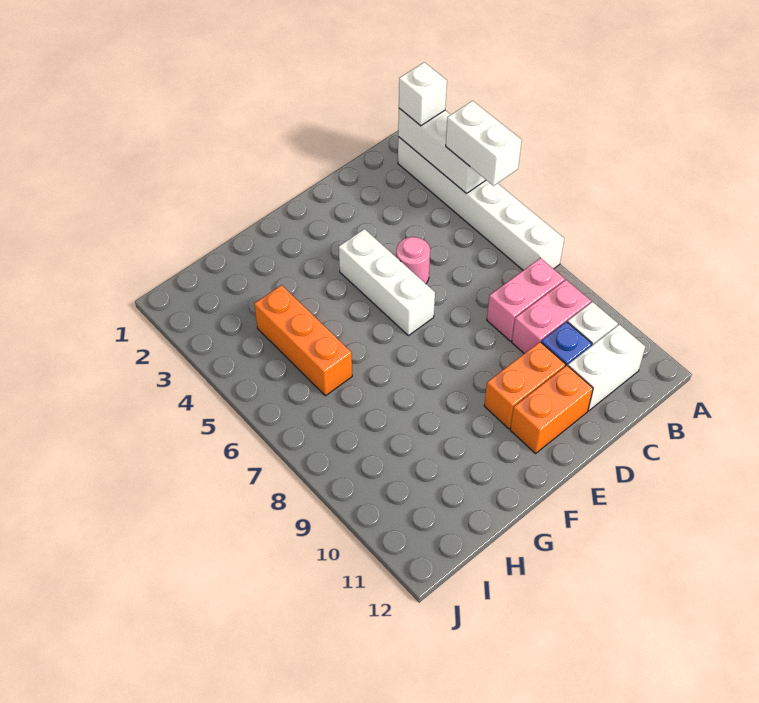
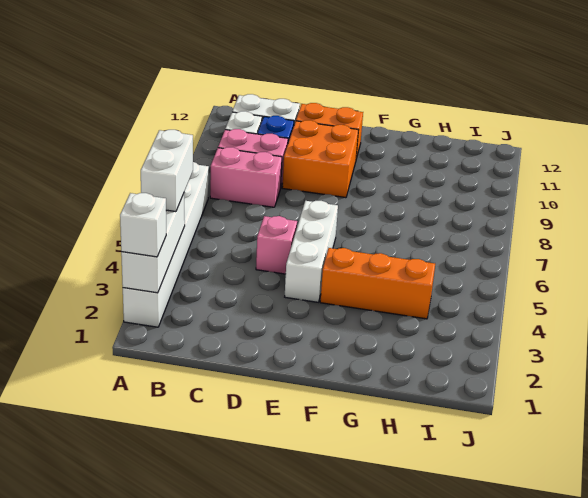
pink 1x1 round brick [396,237,430,284] -> pink 1x1 brick [256,216,297,274]
orange 1x2 brick [484,342,566,429] -> orange 2x2 brick [282,120,359,198]
orange 1x3 brick [254,285,352,396] -> orange 1x3 brick turned to [320,248,435,319]

